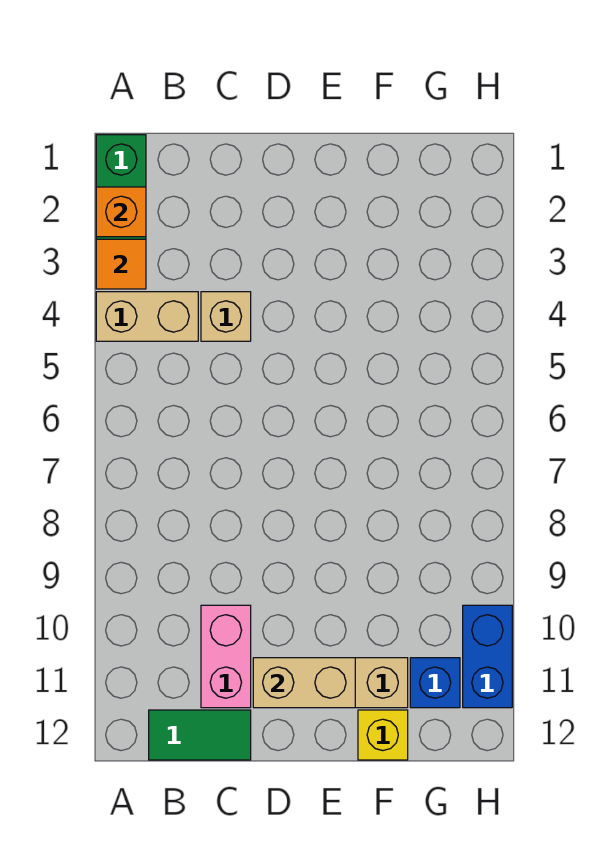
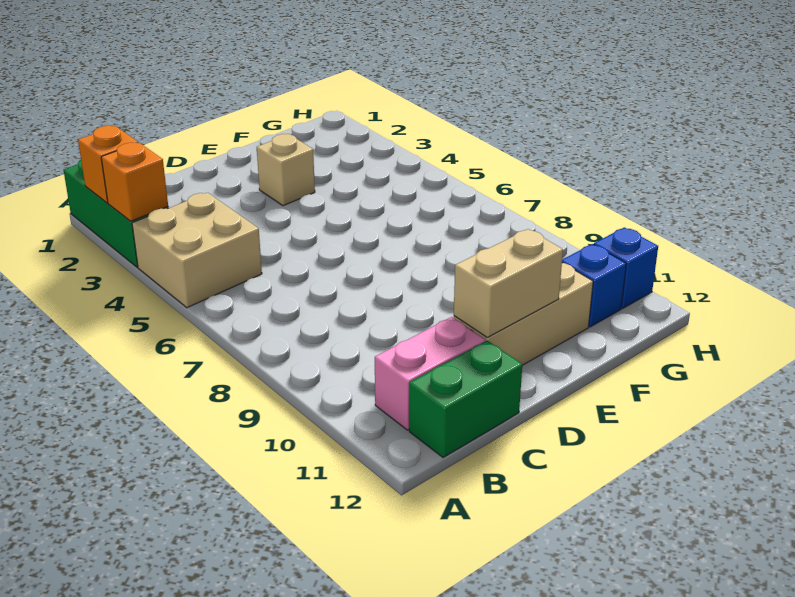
orange 1x1 tile [96,239,146,289] -> orange 1x1 brick [101,143,168,221]
tan 1x2 brick [96,292,198,341] -> tan 2x2 brick [132,193,262,308]
green 1x2 tile [149,710,251,760] -> green 1x2 brick [409,341,522,458]
tan 1x1 brick [201,292,251,341] -> tan 1x1 brick moved to [257,134,315,206]
pink 1x2 brick [201,605,251,708] -> pink 1x2 brick turned to [375,317,485,430]
yellow 1x1 brick [358,710,408,760] -> none
blue 1x2 brick [463,605,512,708] -> blue 1x1 brick [594,227,658,309]

